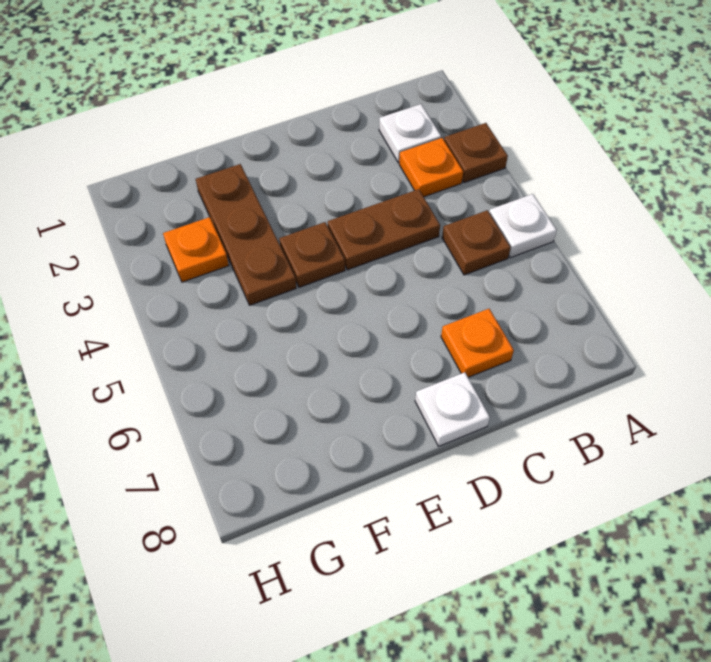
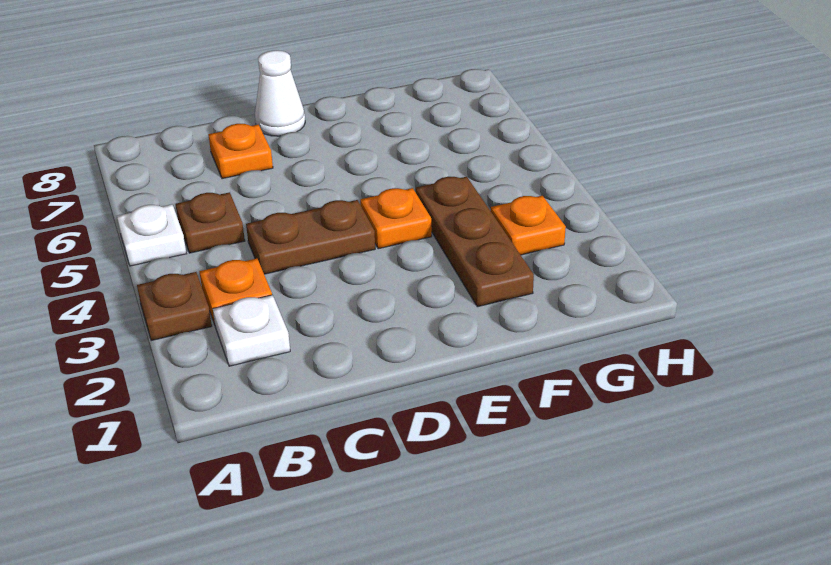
white 1x1 plate [415,372,490,446] -> white 1x1 cone [255,50,305,136]
brown 1x1 plate [279,222,345,287] -> orange 1x1 plate [360,188,432,249]

